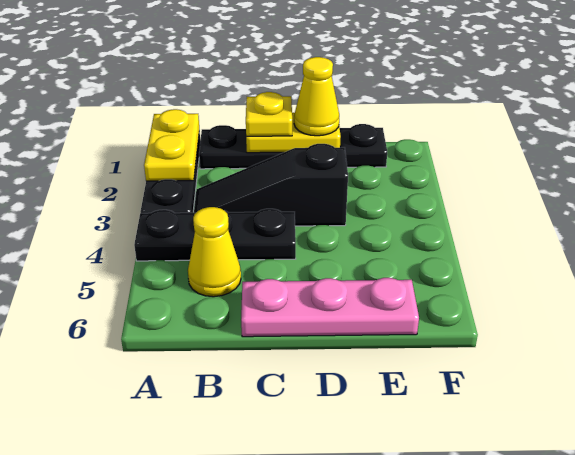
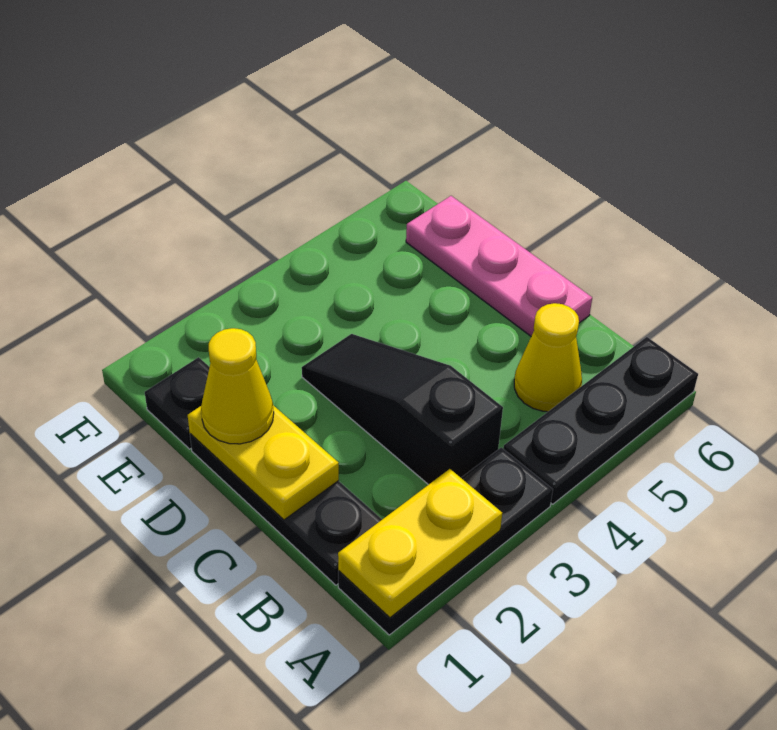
black 1x3 plate [134,209,296,261] -> black 1x3 plate turned to [503,337,698,504]
black 1x3 slope [194,144,348,226] -> black 1x3 slope turned to [302,334,503,485]
yellow 1x1 plate [246,92,292,136] -> none

